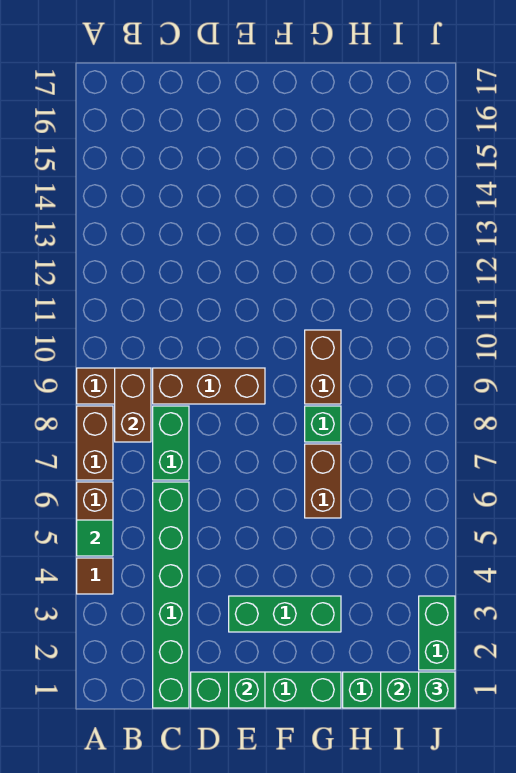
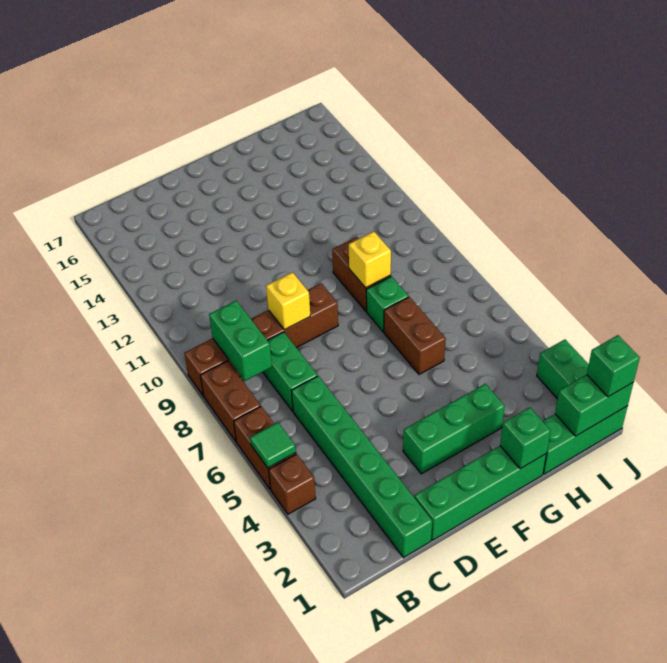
brown 1x1 tile [77,558,113,594] -> brown 1x1 brick [269,454,316,514]
brown 1x2 brick [115,368,151,442] -> green 1x2 brick [209,301,272,381]
none -> yellow 1x1 brick [266,272,310,330]
green 1x1 brick [229,672,265,708] -> green 1x1 brick moved to [500,407,551,469]
none -> yellow 1x1 brick [349,232,391,288]

